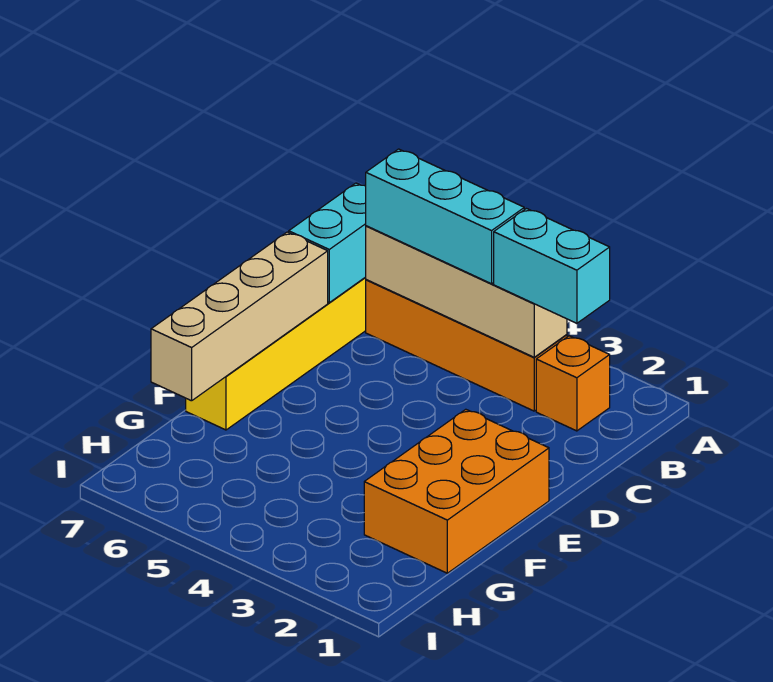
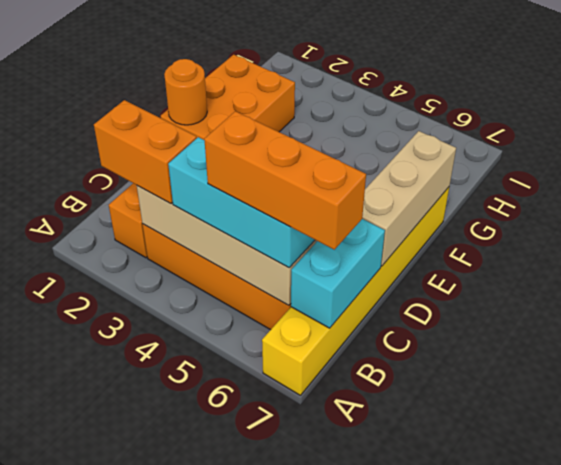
cyan 1x2 brick [494,209,610,323] -> orange 1x2 brick [94,100,197,204]
none -> orange 1x3 brick [204,111,366,250]
tan 1x4 brick [151,232,328,401] -> tan 1x3 brick [362,131,456,266]
none -> orange 1x1 round brick [164,59,207,125]

